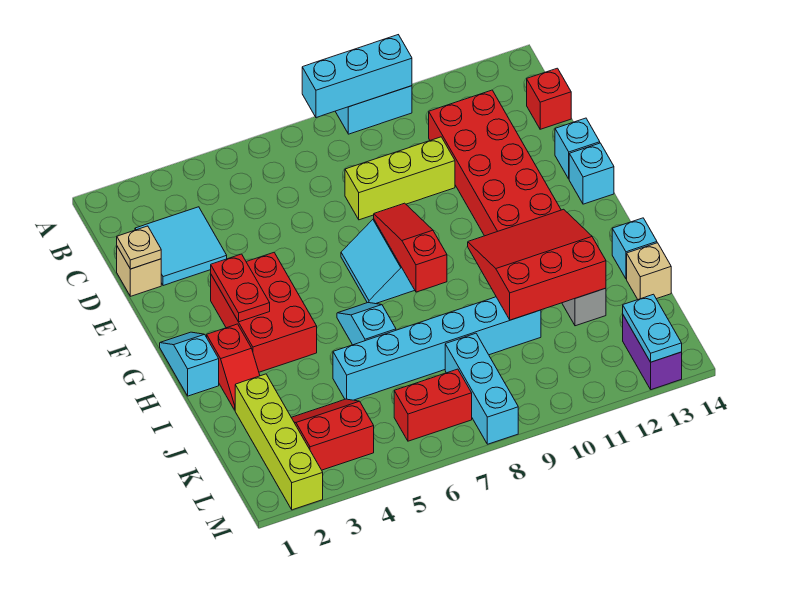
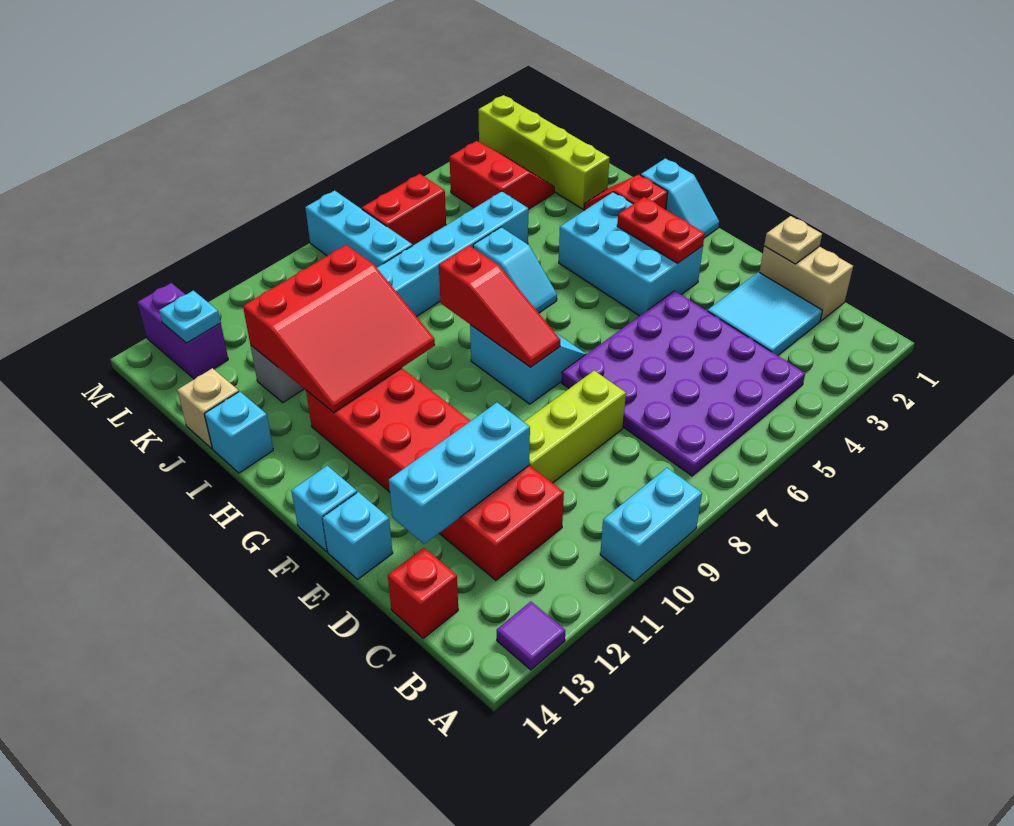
cyan 1x3 brick [302,35,412,118] -> cyan 1x3 brick moved to [389,403,530,544]
none -> purple 1x1 tile [497,602,565,670]
none -> purple 4x4 plate [562,291,805,476]
tan 1x1 brick [117,247,161,296] -> tan 1x2 brick [759,246,853,321]
red 2x3 brick [211,253,317,372] -> cyan 2x3 brick [559,192,703,316]
red 2x2 slope [291,399,374,470] -> red 2x2 slope turned to [450,141,554,209]
cyan 1x2 plate [623,294,682,362] -> cyan 1x1 plate [159,291,221,343]

